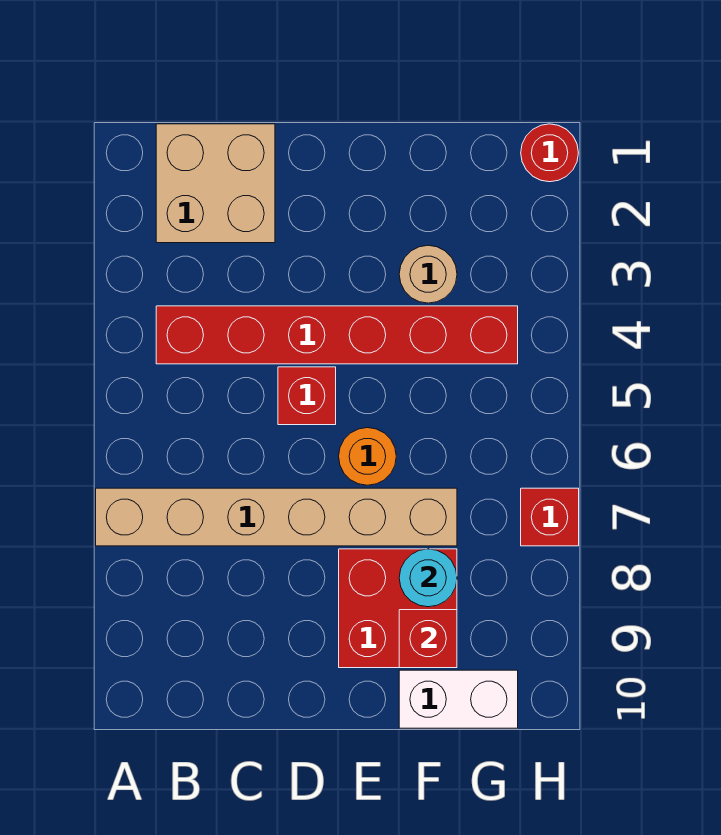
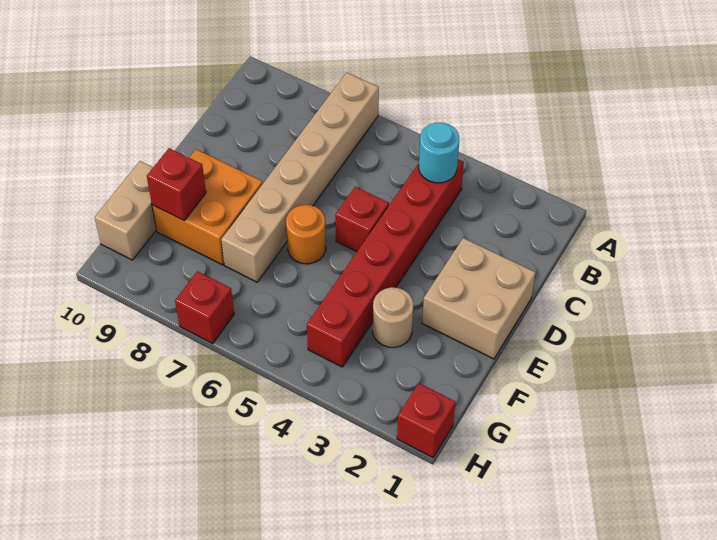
tan 2x2 brick [156,124,275,243] -> tan 2x2 brick moved to [422,238,536,359]
red 2x2 brick [339,549,457,668] -> orange 2x2 brick [152,149,263,265]
cyan 1x1 round brick [399,549,457,607] -> cyan 1x1 round brick moved to [419,123,459,183]
white 1x2 brick [399,670,518,728] -> tan 1x2 brick [95,161,156,260]
red 1x1 round brick [521,124,578,182] -> red 1x1 brick [397,383,455,457]

